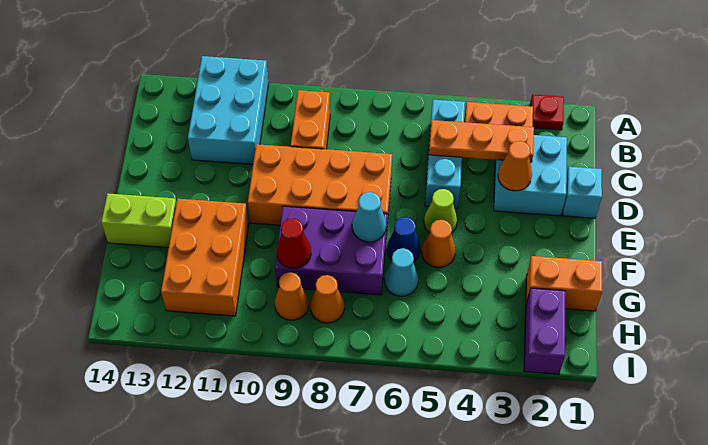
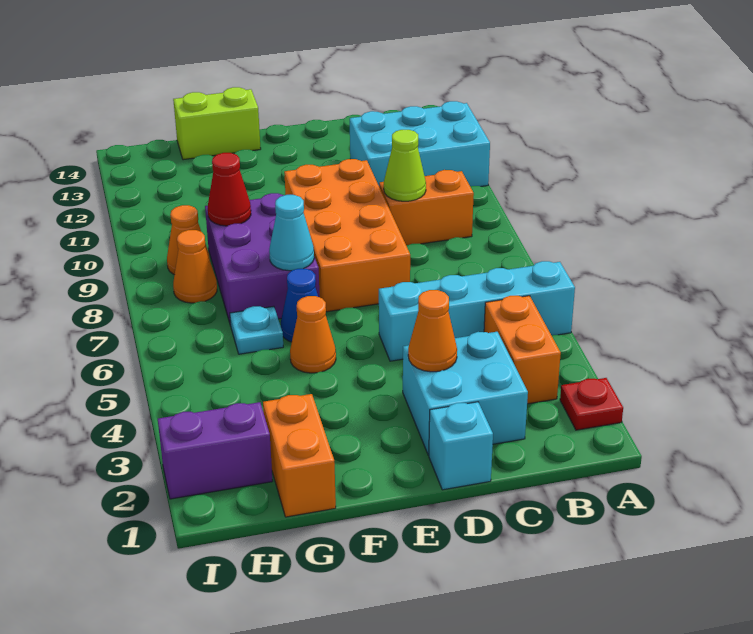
cyan 1x3 brick [425,100,465,208] -> cyan 1x4 brick [379,261,575,361]
orange 1x3 plate [429,120,534,162] -> none
lime 1x1 cone [424,189,457,233] -> lime 1x1 cone moved to [384,130,426,201]
orange 2x3 brick [161,199,249,316] -> none
lime 1x2 brick [101,193,176,248] -> lime 1x2 brick turned to [173,87,261,160]
cyan 1x1 cone [384,248,418,296] -> cyan 1x1 plate [230,306,283,354]

